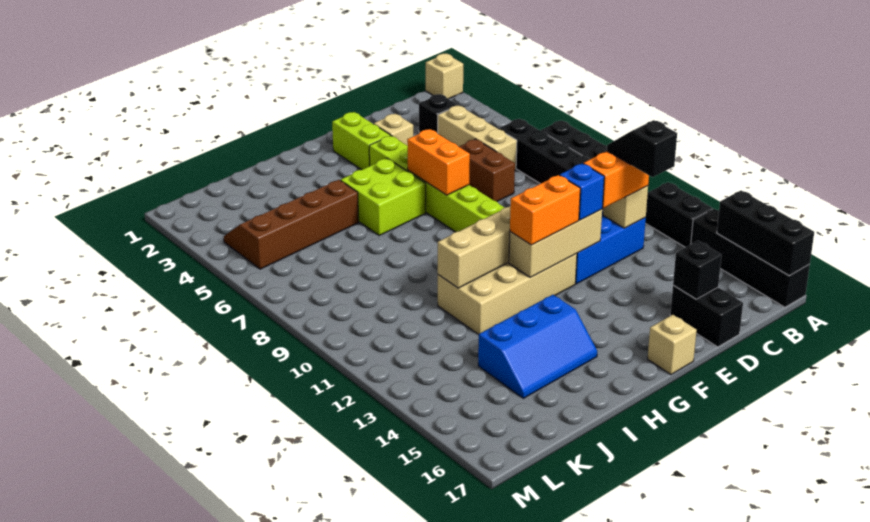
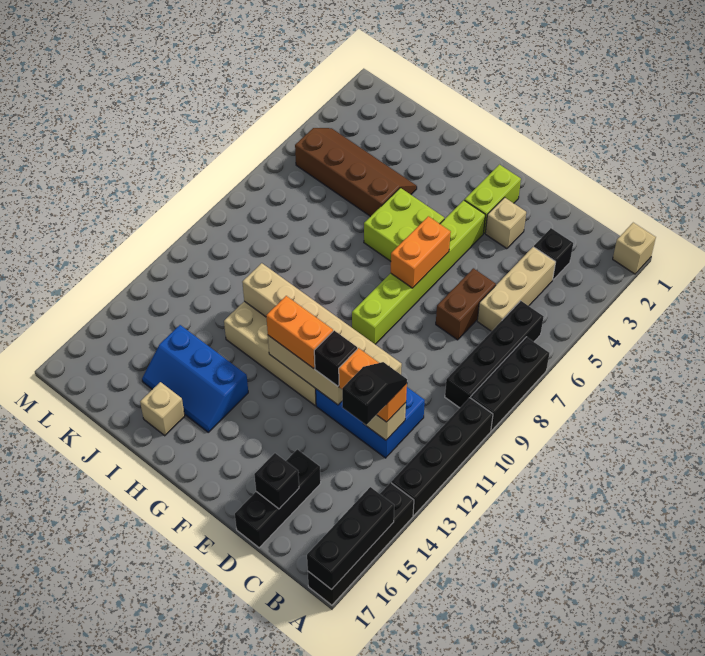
black 1x2 brick [645,182,713,247] -> black 1x4 brick [391,398,493,515]
black 1x2 brick [670,285,743,347] -> black 1x3 brick [235,449,321,548]
blue 1x1 brick [560,163,604,220] -> black 1x1 brick [314,331,357,386]
tan 1x1 brick [648,315,697,375] -> tan 1x1 brick moved to [140,382,185,436]

